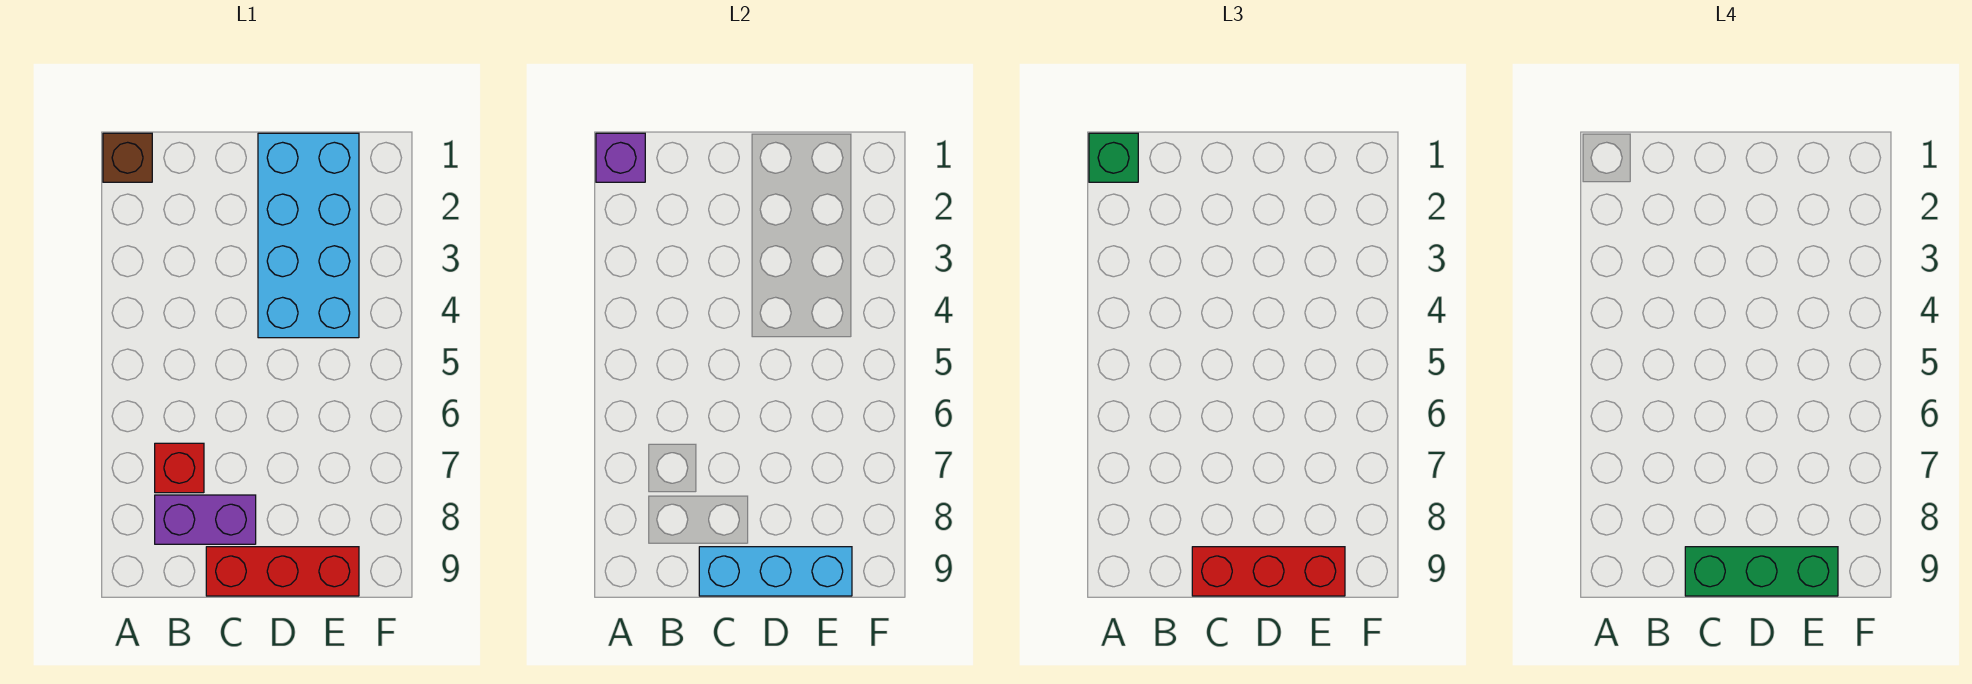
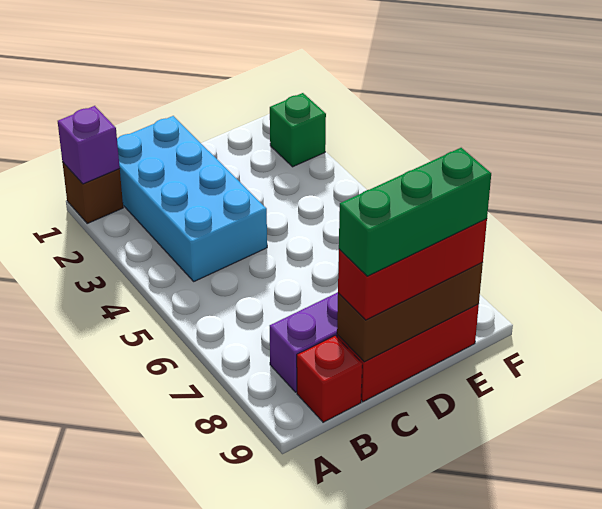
green 1x1 brick [1089,133,1138,182] -> green 1x1 brick moved to [270,93,326,167]
red 1x1 brick [155,443,204,493] -> red 1x1 brick moved to [297,336,362,422]
cyan 1x3 brick [699,547,852,596] -> brown 1x3 brick [337,262,483,362]
cyan 2x4 brick [258,133,359,338] -> cyan 2x4 brick moved to [117,116,267,281]

